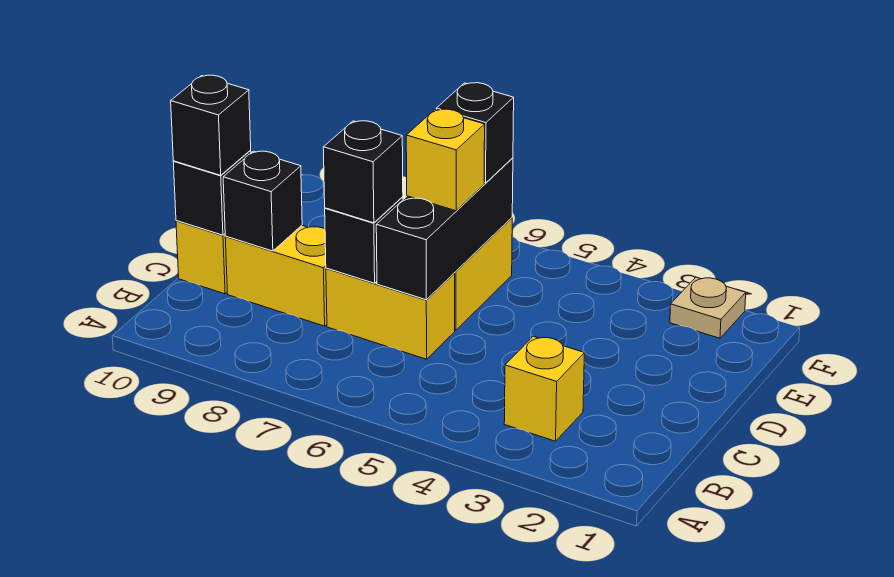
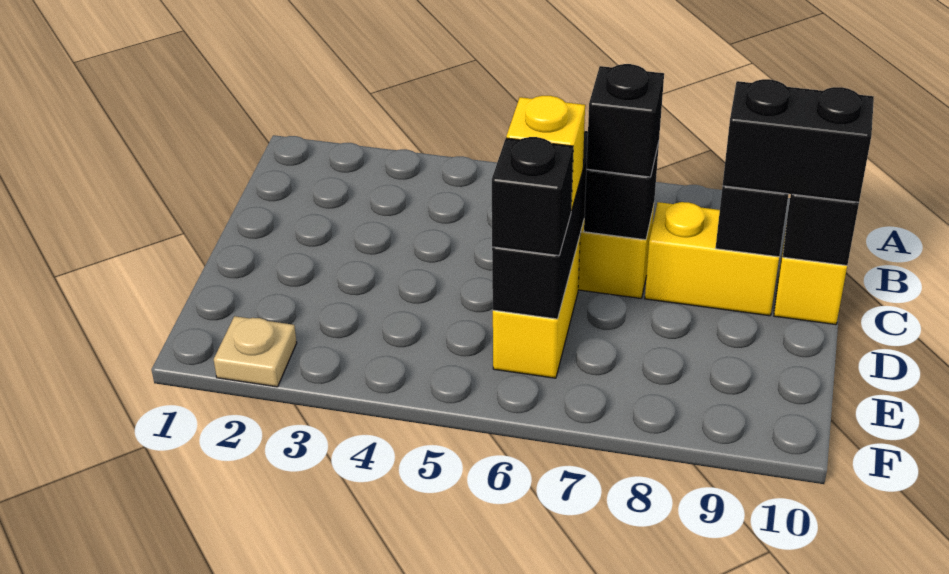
yellow 1x1 brick [504,336,584,441] -> none
black 1x1 brick [171,75,251,175] -> black 1x2 brick [723,79,874,202]

